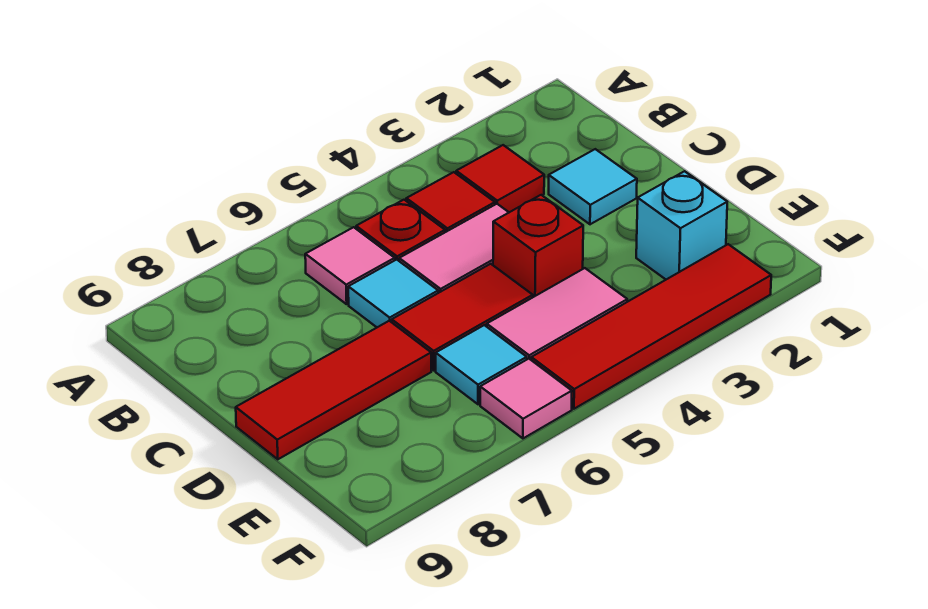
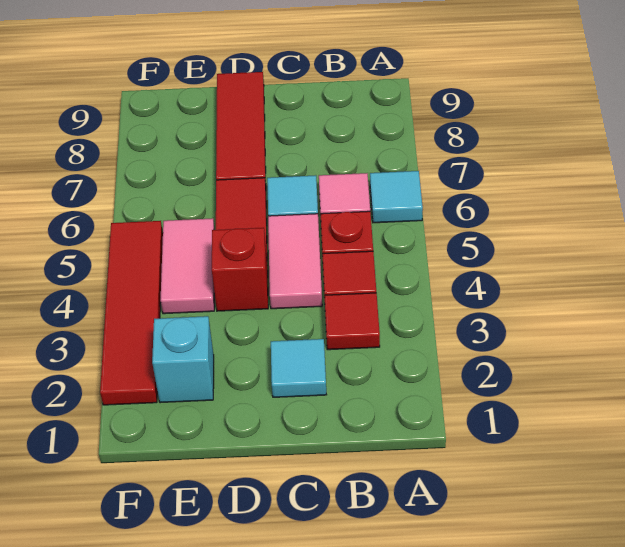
cyan 1x1 tile [436,325,527,404] -> cyan 1x1 tile moved to [370,171,423,223]
pink 1x1 tile [480,359,572,438] -> none

